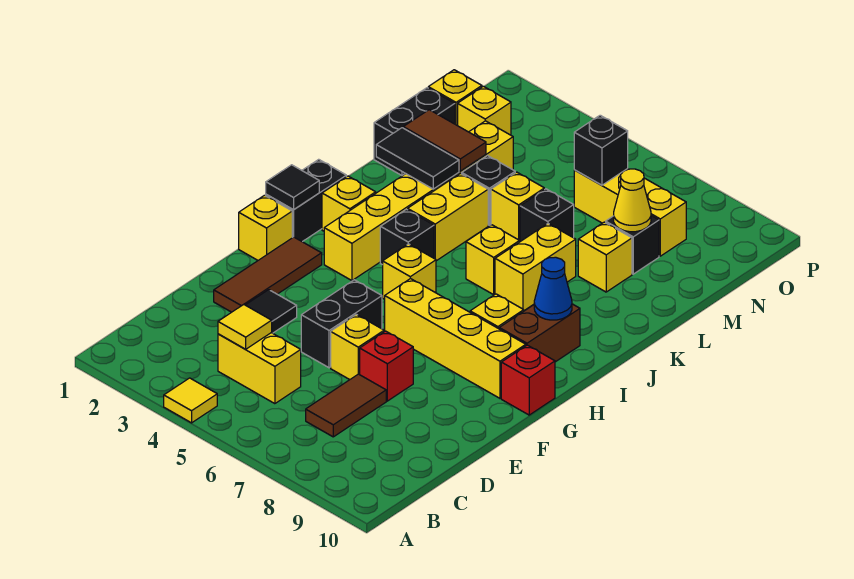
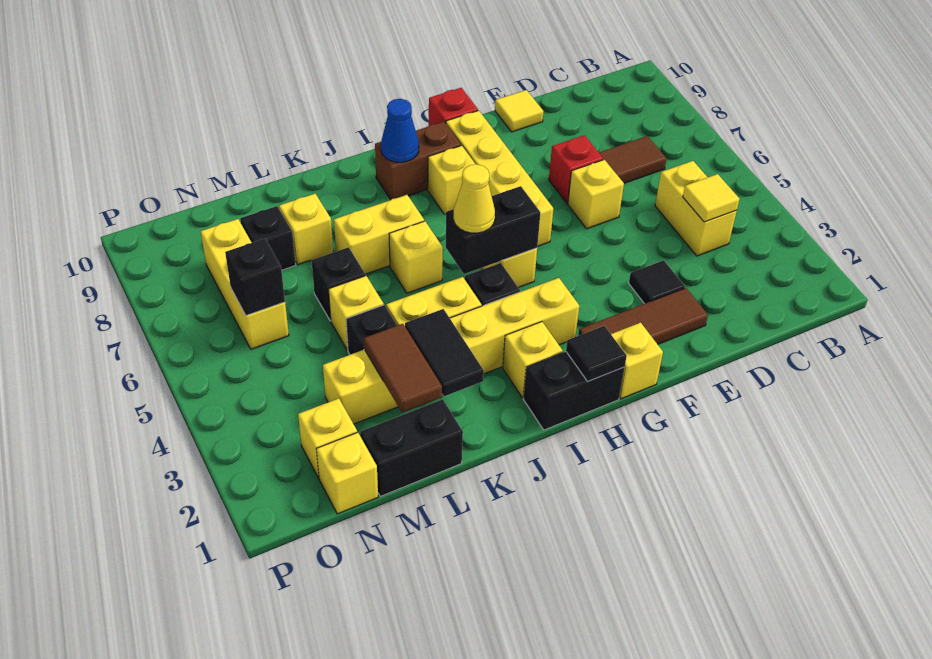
yellow 1x1 tile [164,378,217,423] -> yellow 1x1 tile moved to [495,90,543,132]
black 1x2 brick [301,280,382,368] -> black 1x2 brick moved to [446,186,541,274]
yellow 1x1 cone [614,169,651,232] -> yellow 1x1 cone moved to [454,164,495,233]

